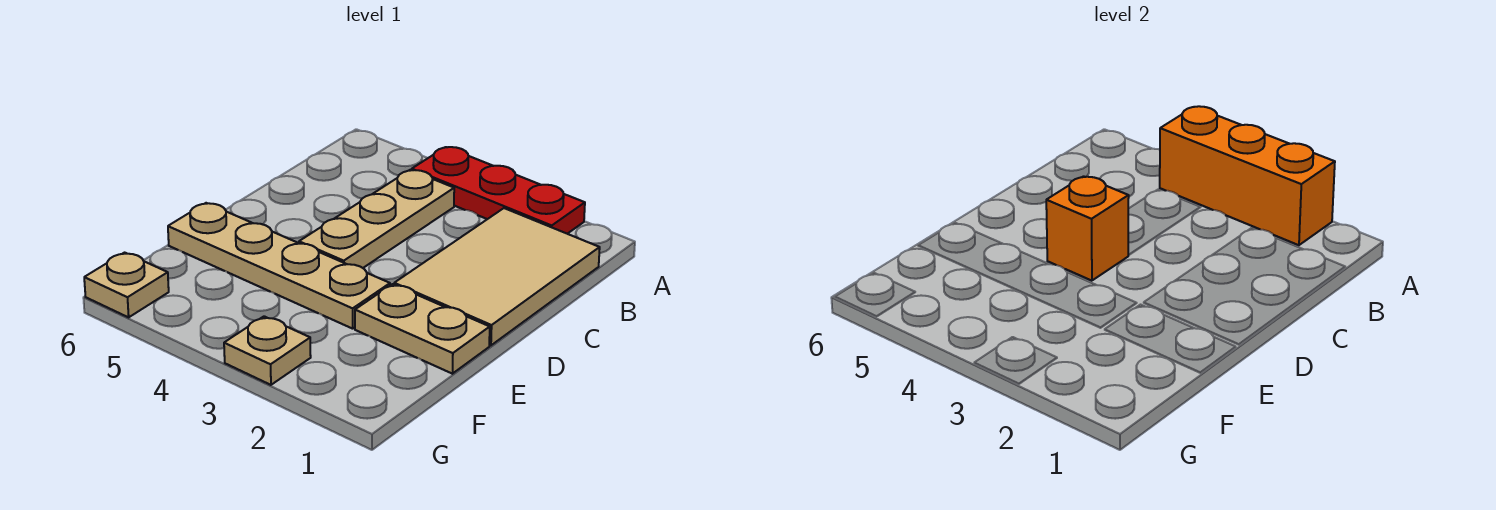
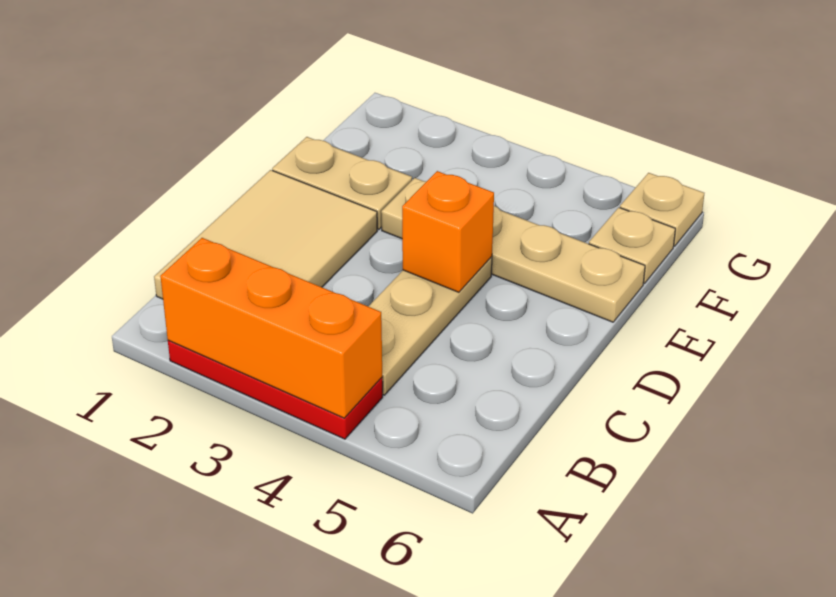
tan 1x1 plate [224,316,311,385] -> tan 1x1 plate moved to [589,207,675,284]

